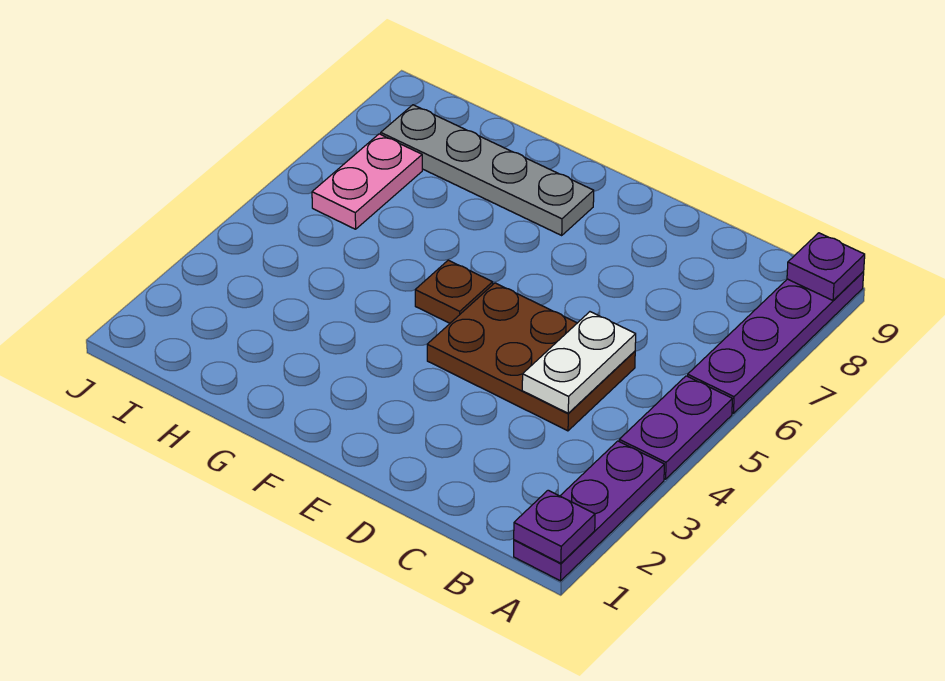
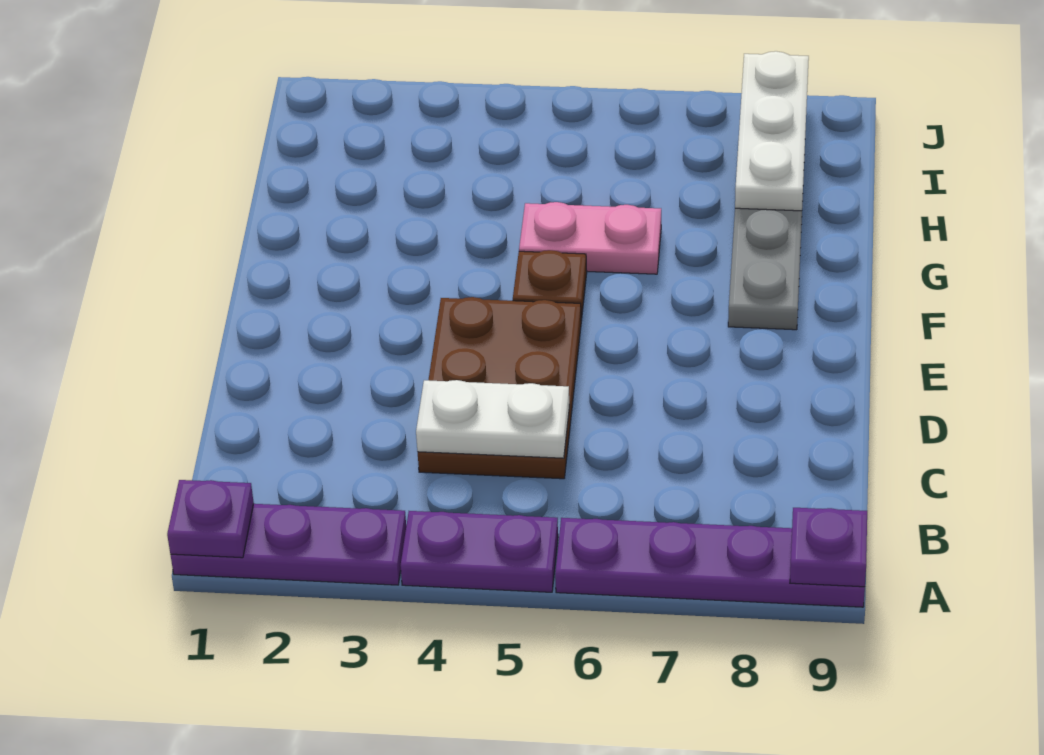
none -> white 1x3 plate [735,51,809,211]
pink 1x2 plate [312,134,422,229] -> pink 1x2 plate moved to [519,202,661,274]

